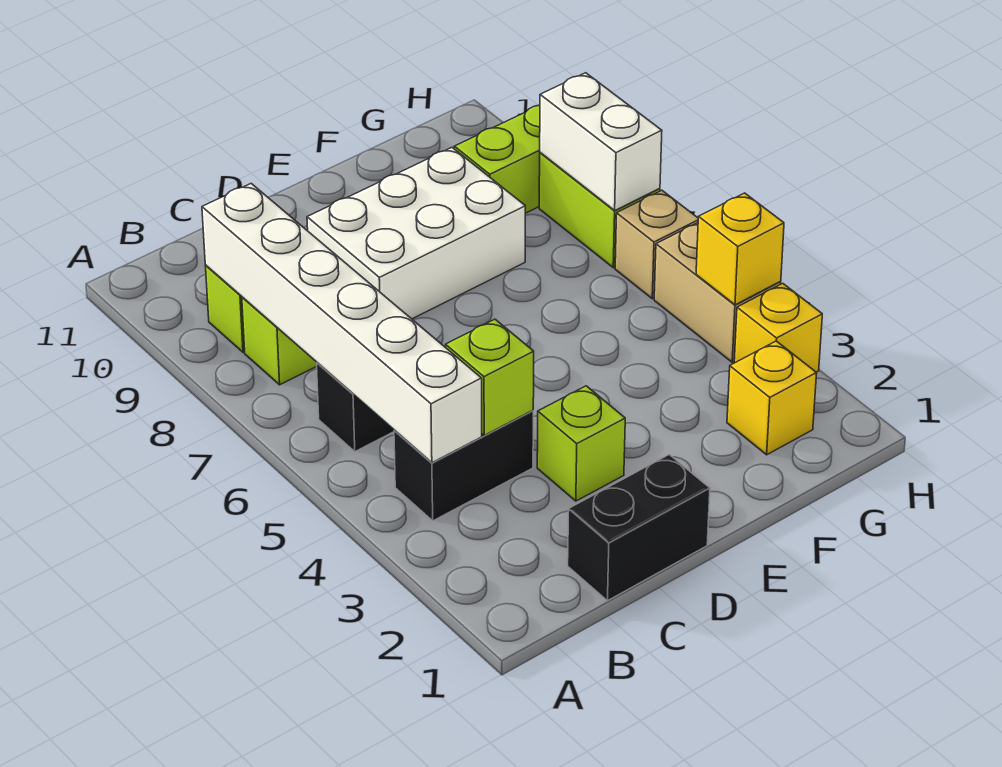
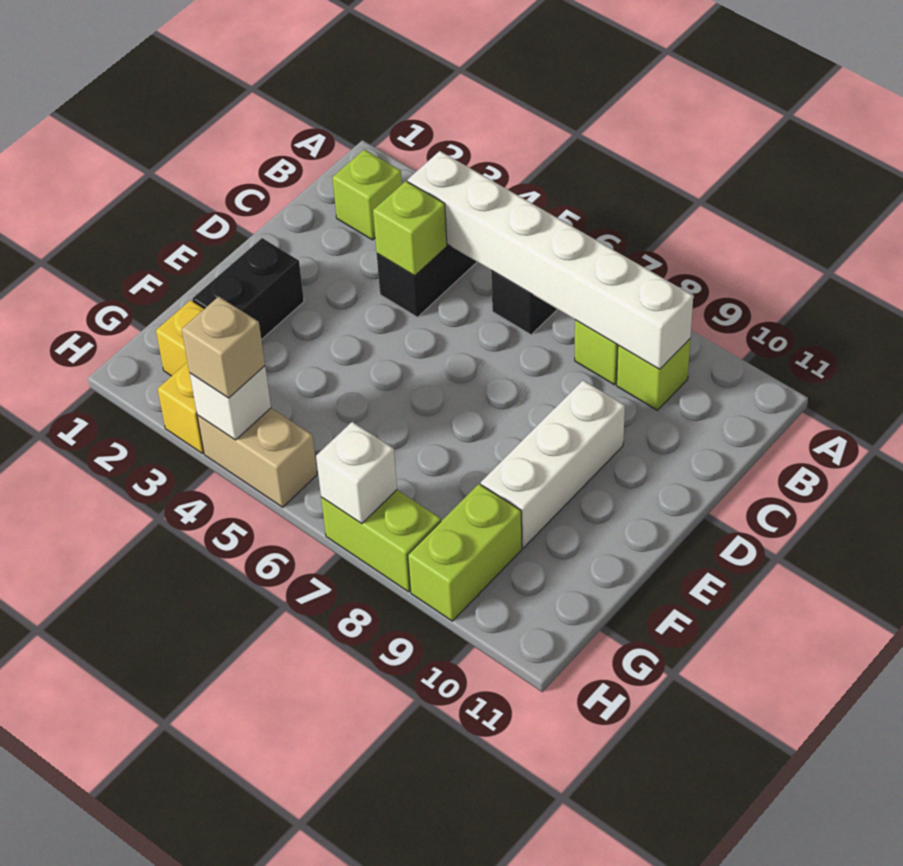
black 1x2 brick [568,455,710,601] -> black 1x2 brick moved to [193,238,304,340]
lime 1x1 brick [537,386,625,501] -> lime 1x1 brick moved to [332,150,402,240]
white 2x3 brick [307,148,525,319] -> white 1x3 brick [481,380,625,548]
yellow 1x1 brick [696,193,784,305] -> white 1x1 brick [190,366,271,440]
tan 1x1 brick [615,190,698,299] -> tan 1x1 brick moved to [182,297,265,398]
white 1x2 brick [540,73,662,210] -> white 1x1 brick [316,422,397,524]

